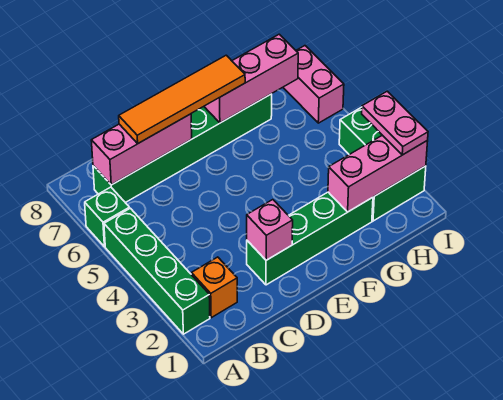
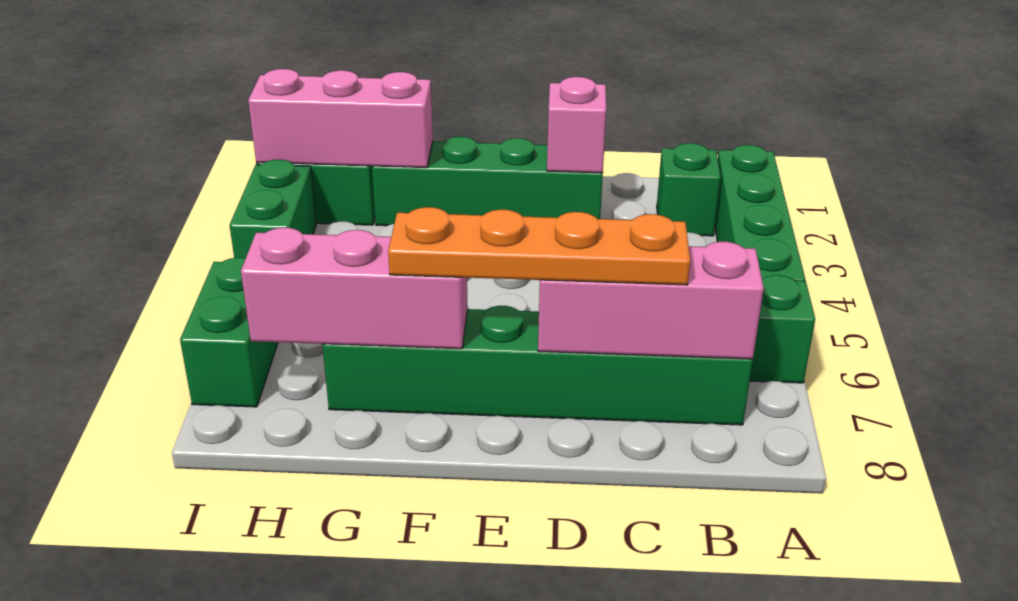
orange 1x1 brick [191,257,237,318] -> green 1x1 brick [657,143,721,236]
orange 1x4 tile [119,55,245,143] -> orange 1x4 plate [388,207,690,285]
pink 1x2 plate [362,91,428,155] -> none
pink 1x2 brick [283,46,344,123] -> green 1x2 brick [180,258,278,407]

